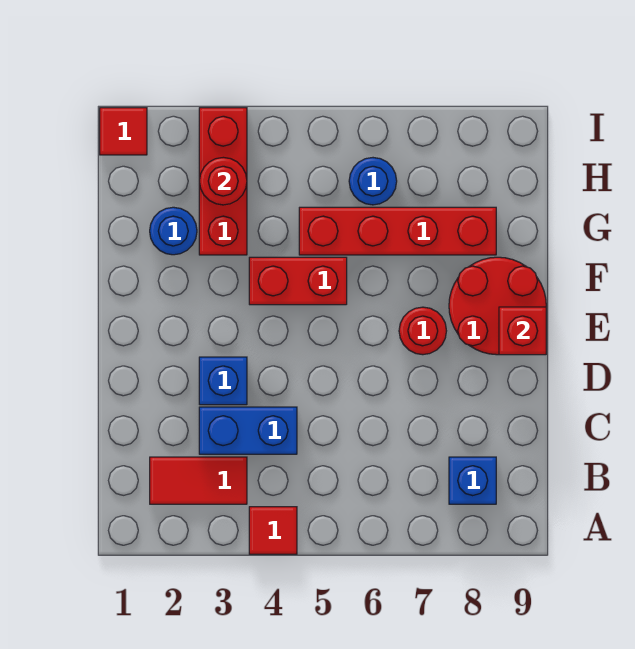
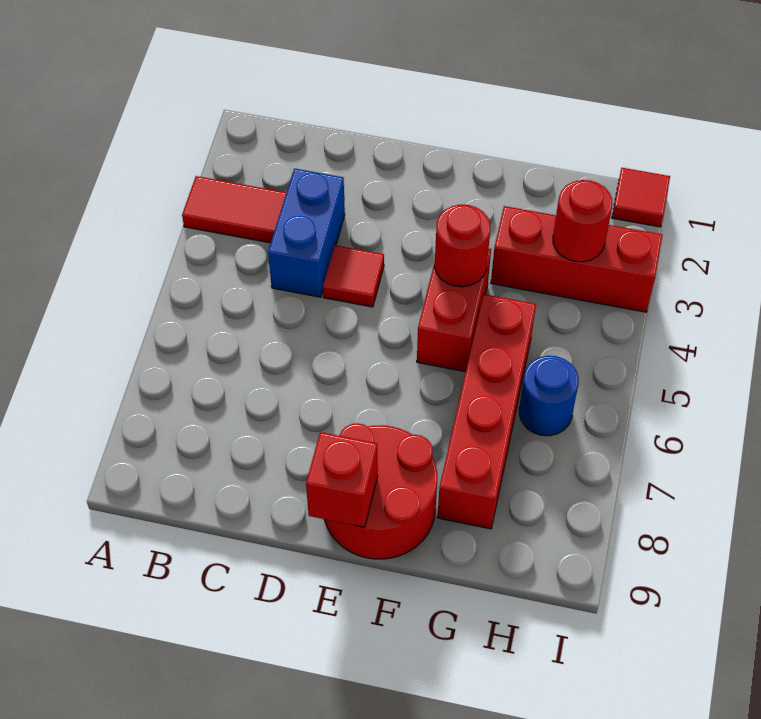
red 1x1 tile [249,507,297,554] -> red 1x1 tile moved to [323,245,384,307]
red 1x2 tile [150,457,247,504] -> red 1x2 tile turned to [182,176,287,243]
blue 1x1 brick [449,457,496,504] -> none
blue 1x1 brick [199,357,247,405] -> none
red 1x1 round brick [399,307,446,355] -> red 1x1 round brick moved to [435,205,490,287]
blue 1x1 round brick [150,207,197,255] -> none

